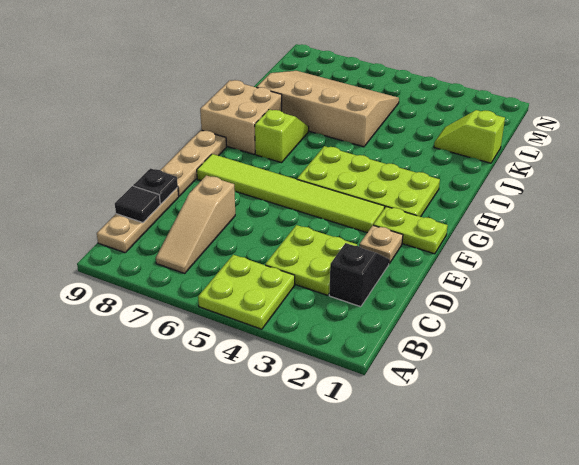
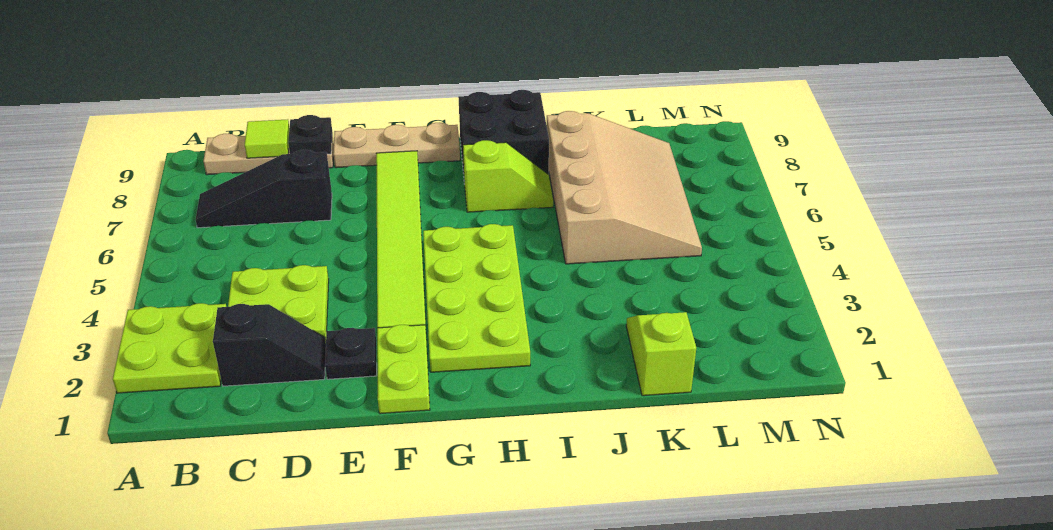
lime 2x2 plate [198,255,295,329] -> lime 2x2 plate moved to [113,303,226,393]
tan 1x3 slope [156,175,235,273] -> black 1x3 slope [196,150,332,228]
black 1x1 tile [115,186,160,223] -> lime 1x1 tile [245,119,289,158]
tan 1x1 plate [359,225,403,264] -> black 1x1 plate [325,328,377,379]
tan 2x2 brick [200,80,282,154] -> black 2x2 brick [458,90,549,184]

